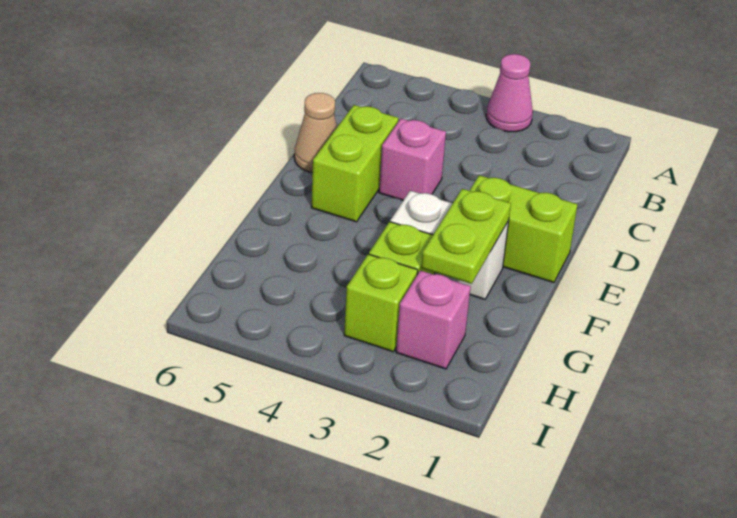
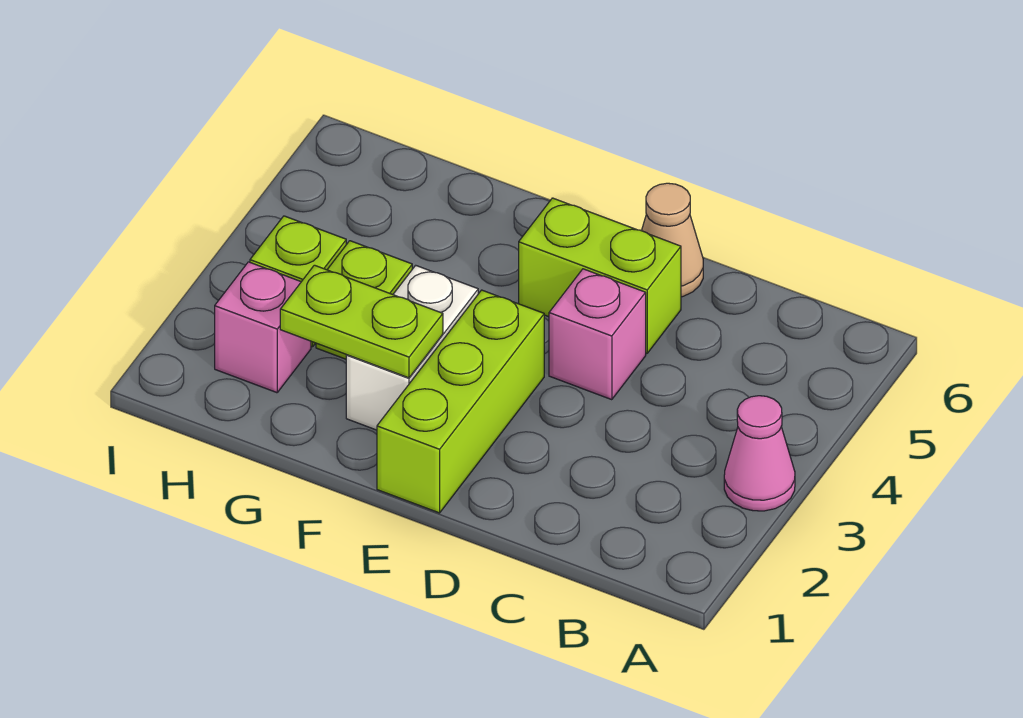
lime 1x2 brick [470,175,578,283] -> lime 1x3 brick [377,290,544,513]

